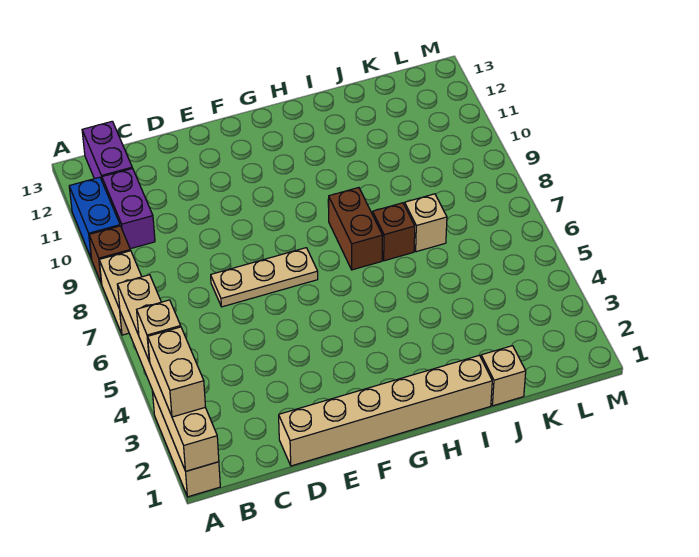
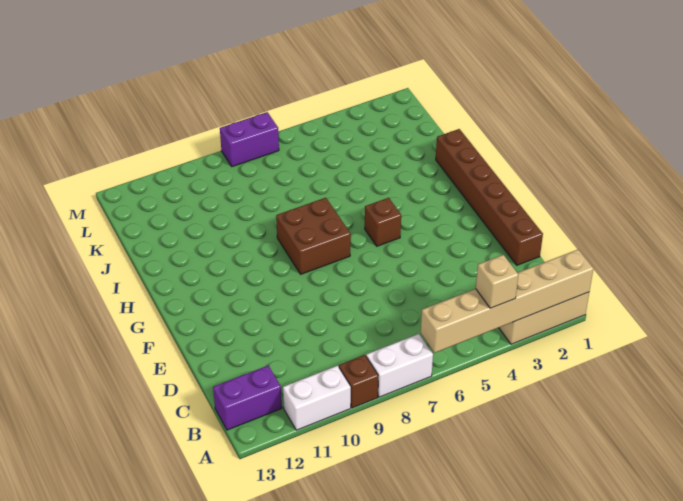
tan 1x2 brick [148,327,205,417] -> none
tan 1x2 brick [99,251,142,335] -> white 1x2 brick [366,334,433,397]
blue 1x2 brick [69,177,120,259] -> white 1x2 brick [283,366,351,430]
purple 1x2 brick [102,168,155,249] -> purple 1x2 brick moved to [220,112,279,167]
tan 1x6 brick [279,355,492,466] -> brown 1x6 brick [436,129,543,265]
tan 1x3 plate [211,248,318,307] -> none
brown 1x2 brick [329,188,383,270] -> brown 2x2 brick [276,198,351,274]
brown 1x1 brick [373,203,415,261] -> brown 1x1 brick moved to [365,198,401,246]
tan 1x1 brick [481,346,526,406] -> none
tan 1x1 brick [405,194,447,252] -> none

